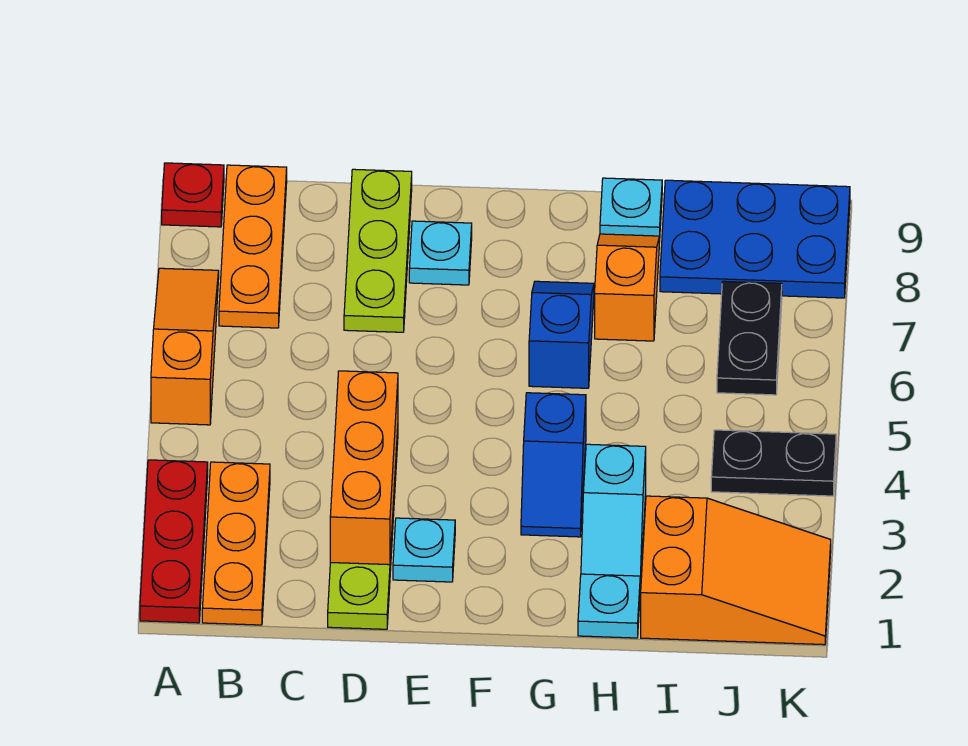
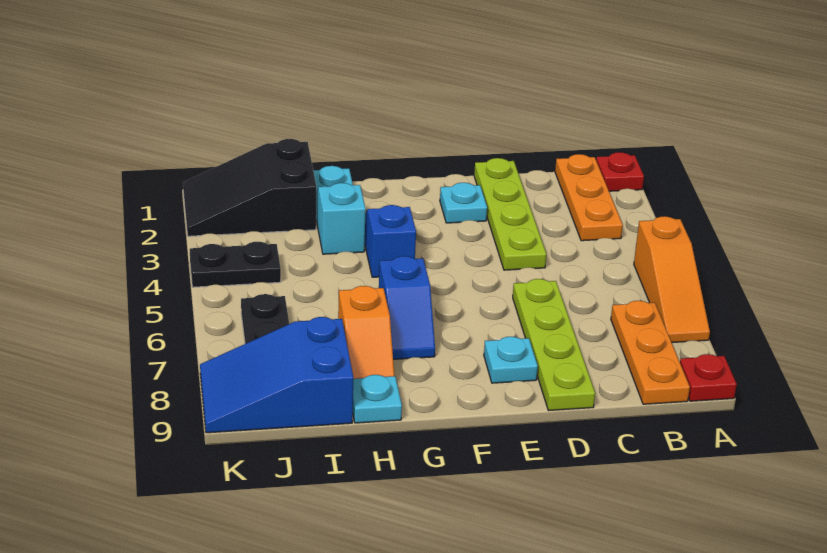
red 1x3 plate [140,460,208,623] -> red 1x1 plate [596,152,644,191]
orange 1x3 brick [330,371,398,565] -> none
lime 1x3 plate [344,169,412,332] -> lime 1x4 plate [513,279,595,411]
orange 2x3 slope [641,496,831,645] -> black 2x3 slope [183,139,316,236]
blue 2x3 plate [660,180,850,298] -> blue 2x3 slope [200,317,353,433]

